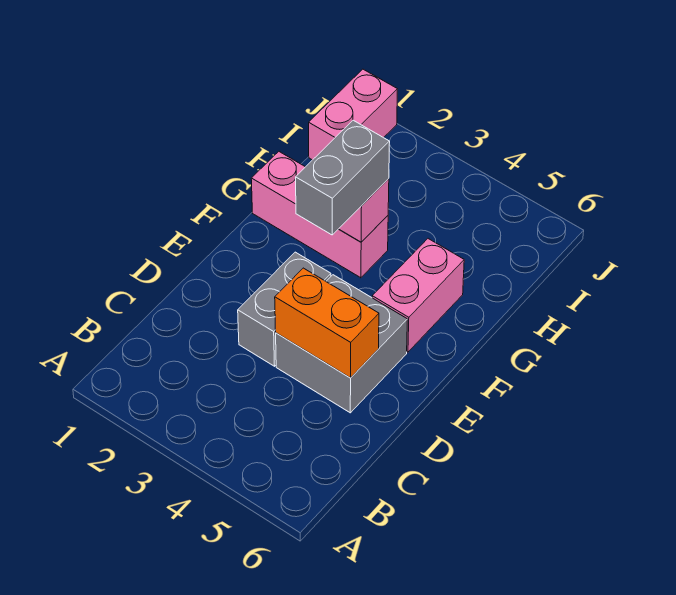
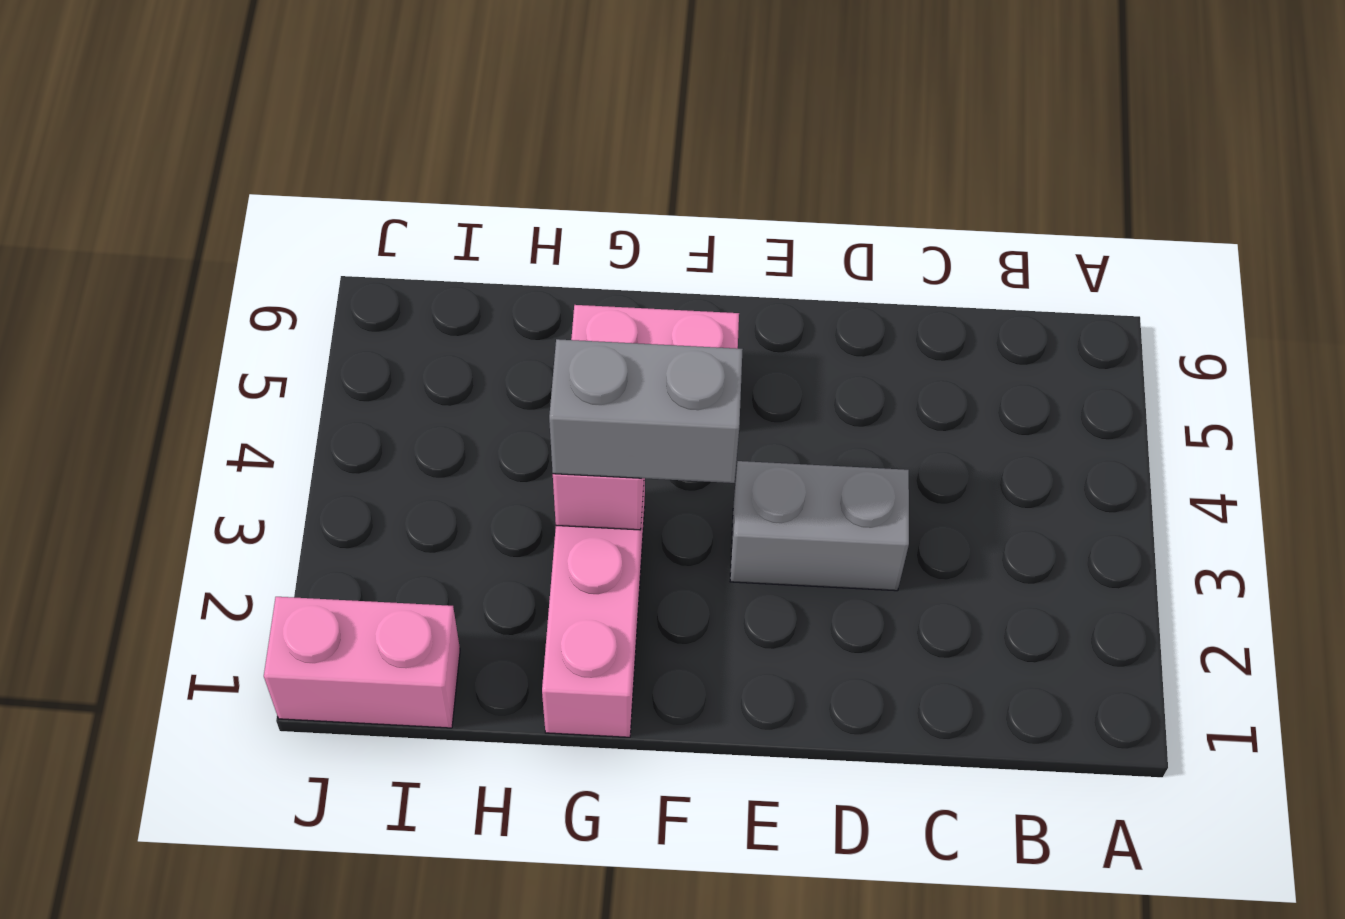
grey 2x2 brick [276,275,407,413] -> none
orange 1x2 brick [275,268,379,378] -> none

